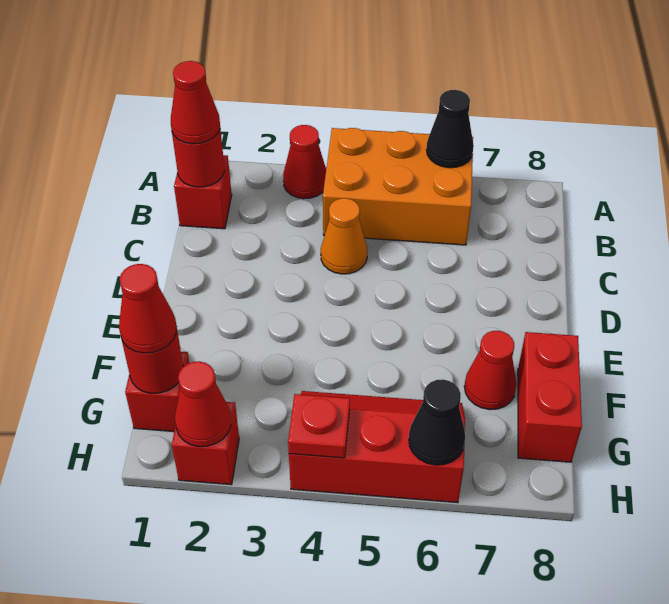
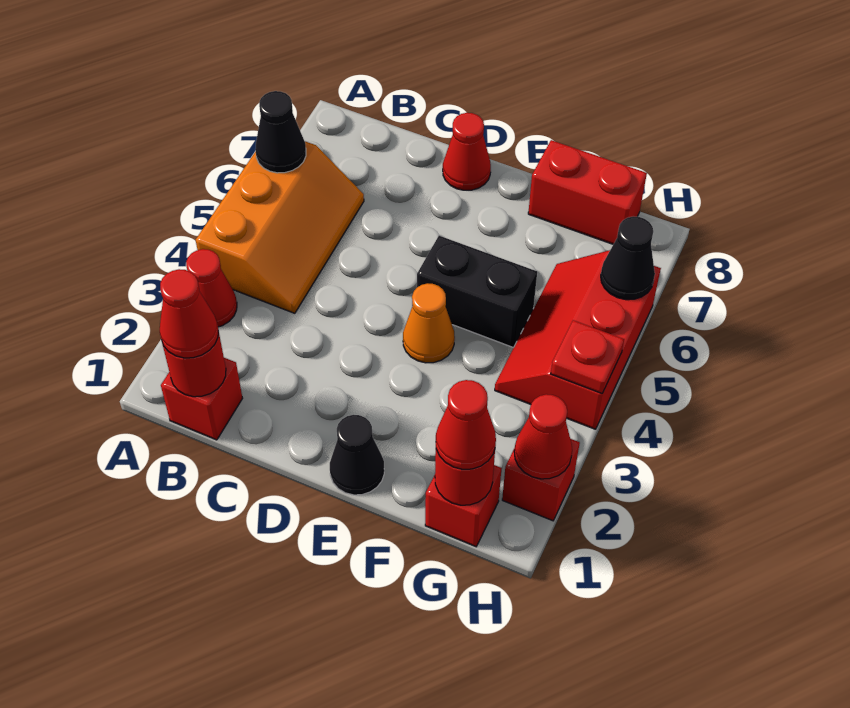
orange 2x3 brick [323,128,473,245] -> orange 2x3 slope [196,141,364,313]
orange 1x1 cone [321,198,367,274] -> orange 1x1 cone moved to [403,283,455,363]
none -> black 1x1 cone [330,415,384,495]
none -> black 1x2 brick [417,236,537,348]
red 1x1 cone [464,331,516,410] -> red 1x1 cone moved to [443,113,491,190]

